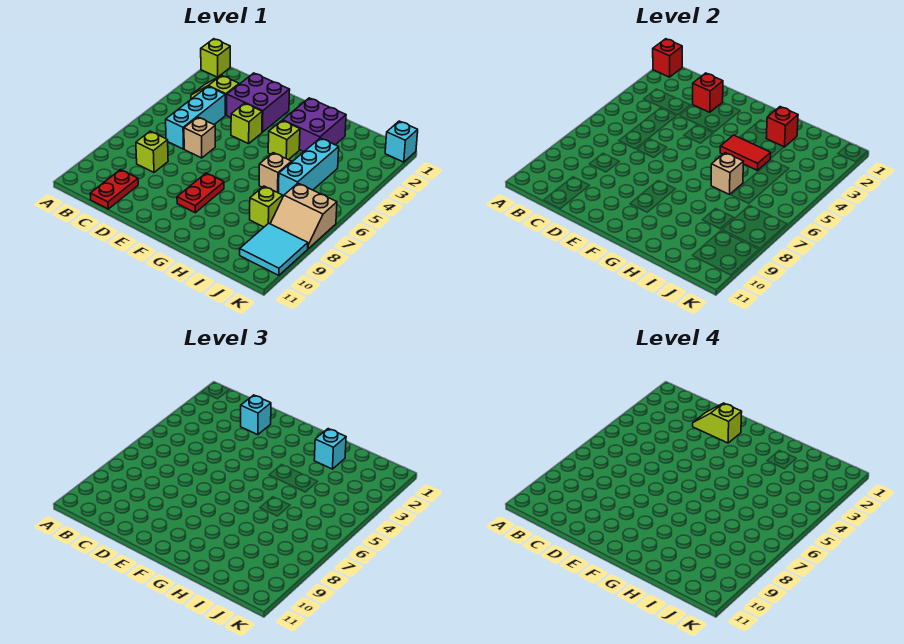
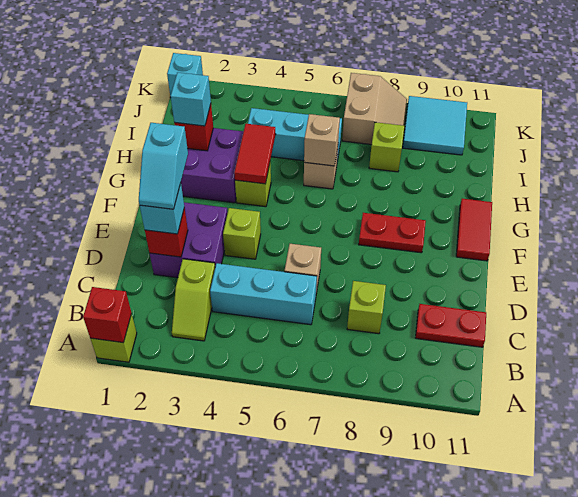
lime 1x2 slope [693,403,742,443] -> cyan 1x2 slope [139,123,188,209]
none -> red 1x2 tile [456,199,492,261]

